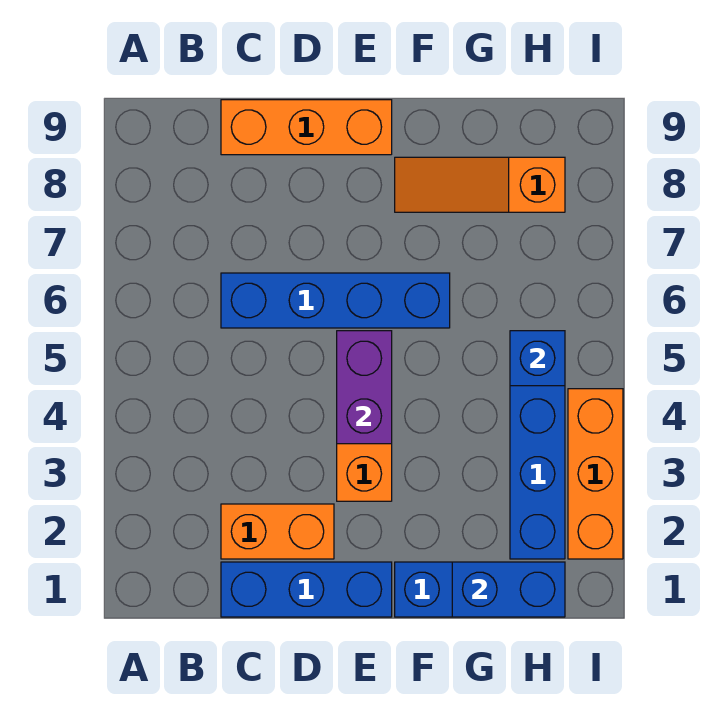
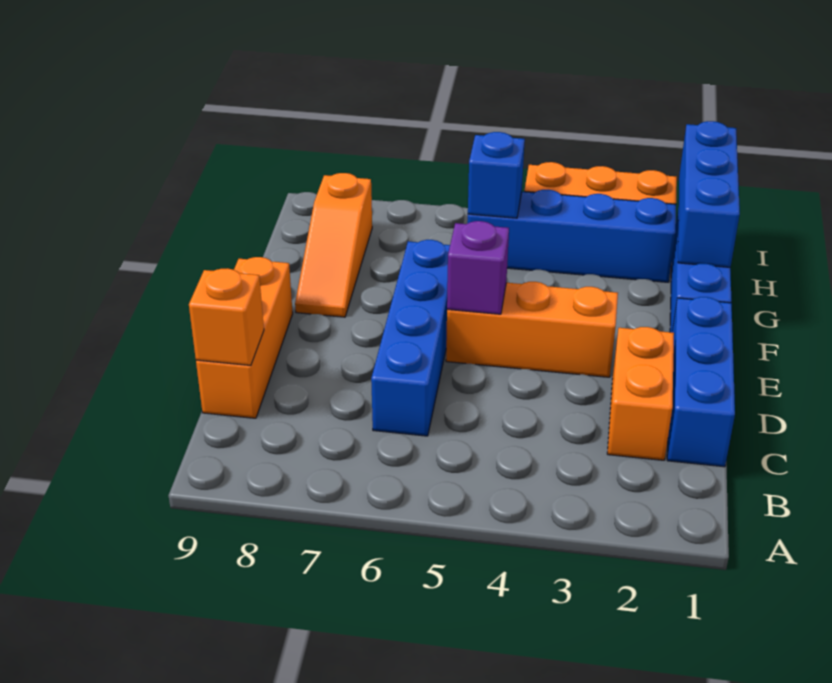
none -> orange 1x1 brick [189,268,264,365]
purple 1x2 brick [337,331,392,444] -> purple 1x1 brick [447,221,509,314]
blue 1x2 brick [452,562,565,617] -> blue 1x3 brick [678,121,740,267]

